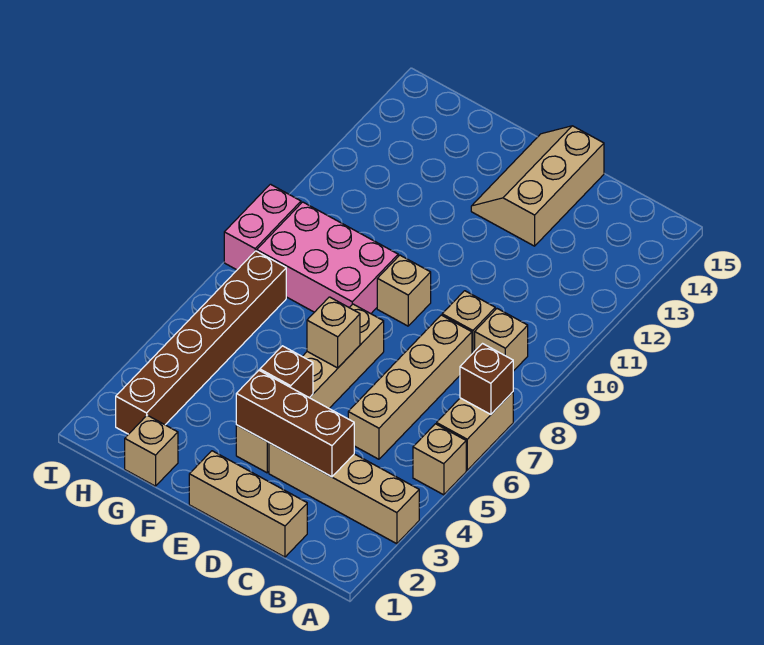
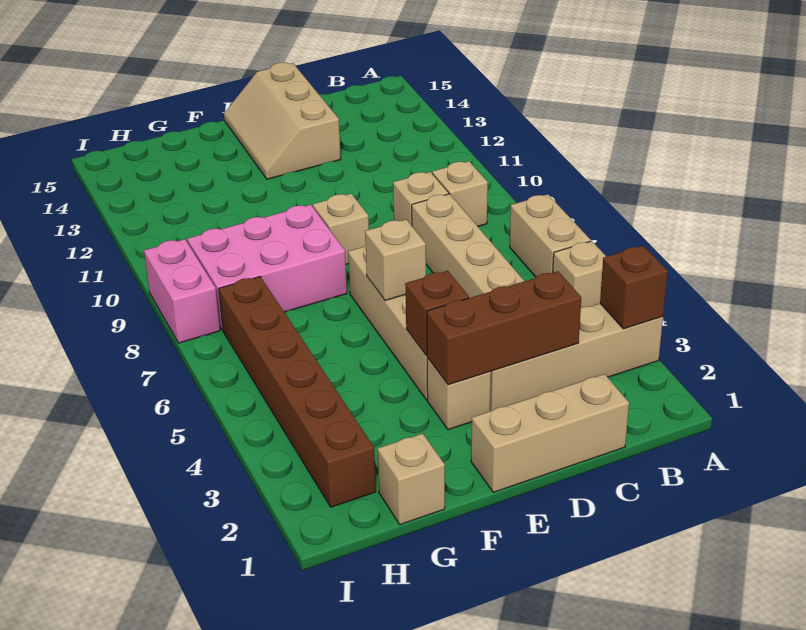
brown 1x1 brick [460,344,513,414] -> brown 1x1 brick moved to [600,246,668,329]

